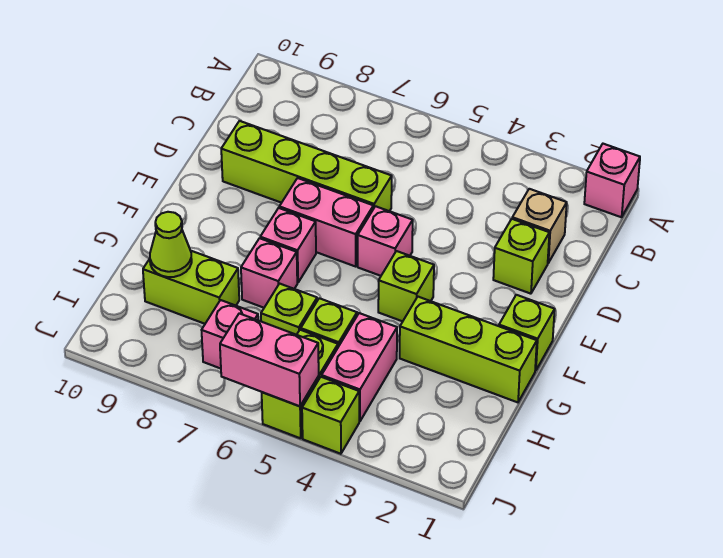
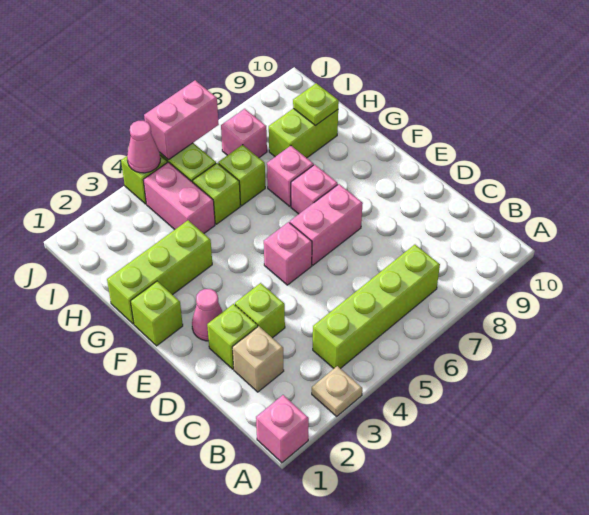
none -> tan 1x1 plate [312,366,362,416]
lime 1x4 brick [221,121,392,211] -> lime 1x4 brick moved to [313,245,440,369]
none -> pink 1x1 cone [192,289,223,341]
lime 1x1 brick [378,251,434,321] -> lime 1x1 brick moved to [235,283,285,338]
lime 1x1 cone [150,212,192,277] -> lime 1x1 plate [293,83,339,125]
none -> pink 1x1 cone [127,121,161,173]

